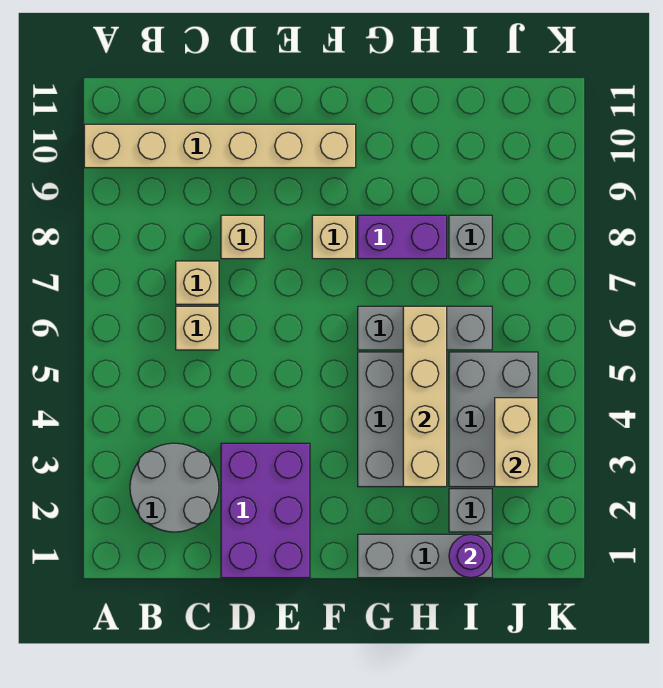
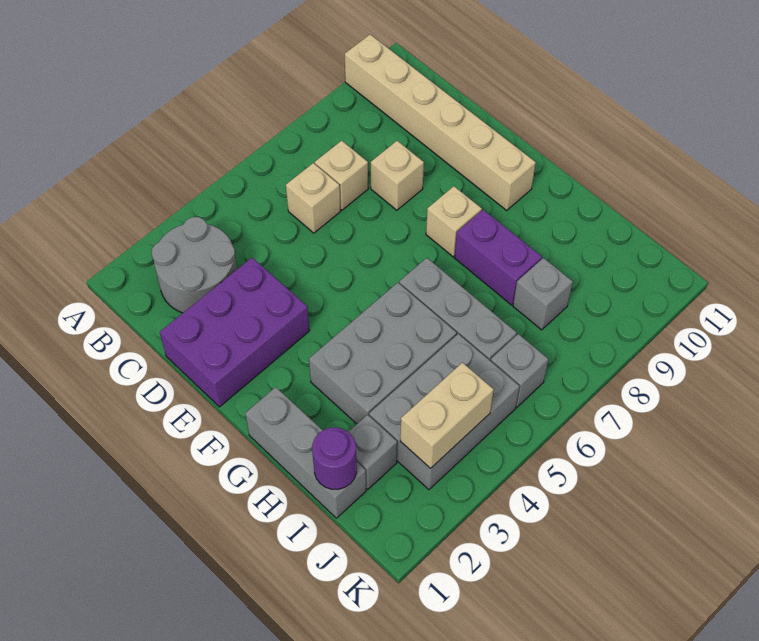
tan 1x4 brick [403,306,447,487] -> none
none -> grey 1x1 brick [491,334,548,407]

